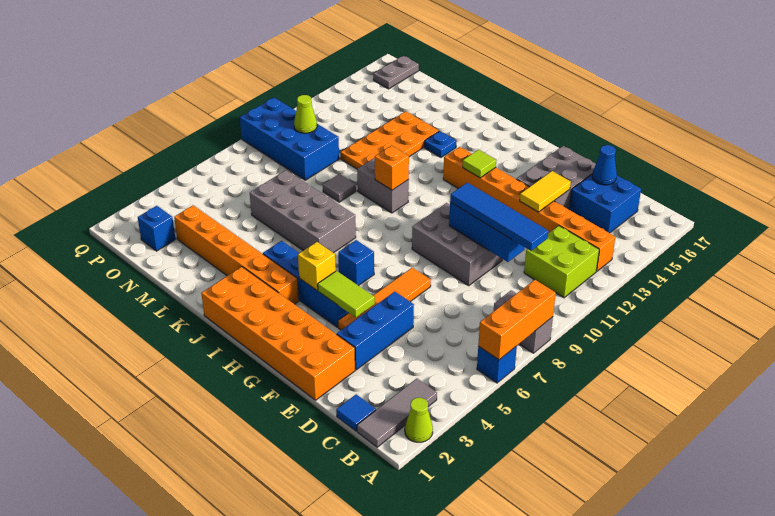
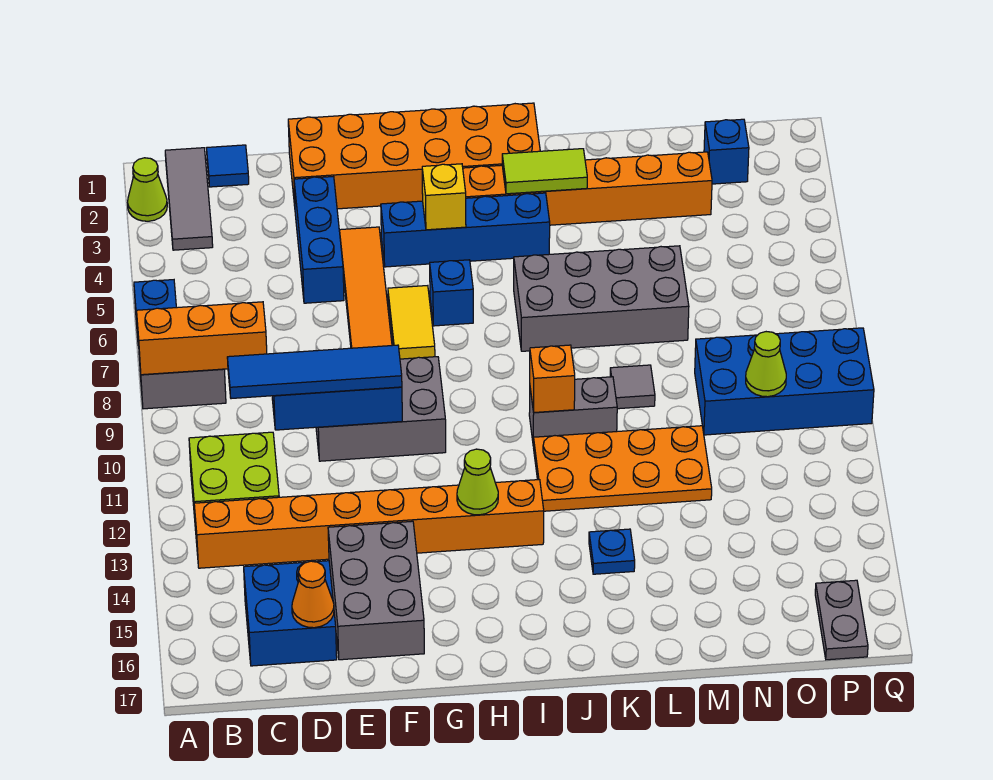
orange 1x3 brick [478,280,556,360] -> orange 1x3 brick turned to [137,302,267,375]
blue 1x1 cone [592,145,617,185] -> orange 1x1 cone [292,561,334,628]
yellow 1x2 tile [520,171,571,212] -> yellow 1x2 tile moved to [388,286,435,359]
lime 1x2 tile [318,271,375,318] -> lime 1x2 tile moved to [502,149,587,194]
lime 1x1 tile [463,150,496,178] -> lime 1x1 cone [457,449,498,515]
orange 2x4 plate [341,111,439,169] -> orange 2x4 plate turned to [534,426,712,511]

